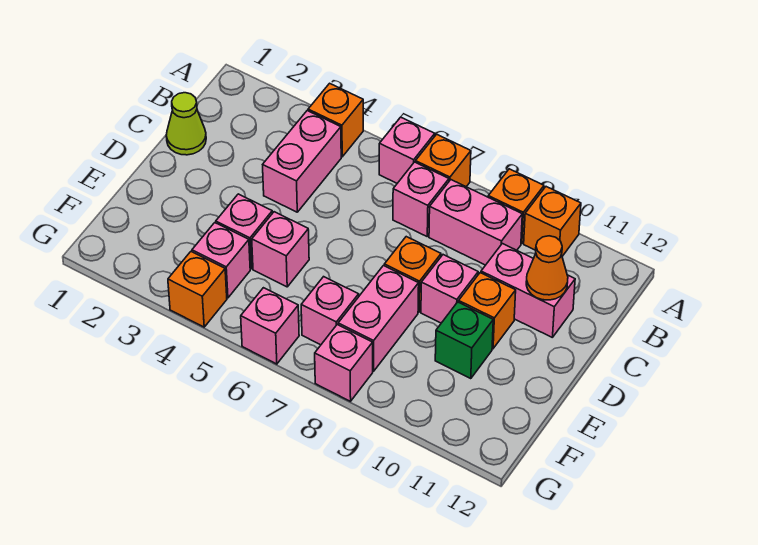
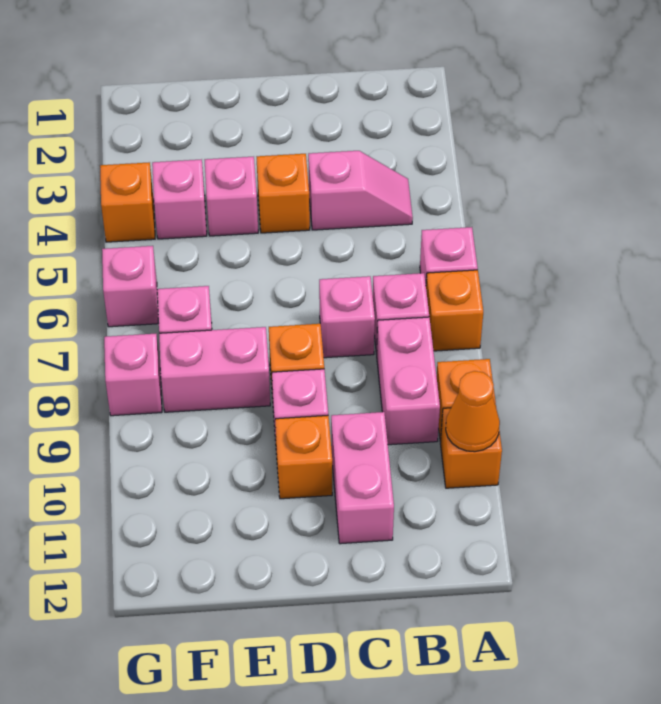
orange 1x1 brick [308,83,363,157] -> orange 1x1 brick moved to [257,154,310,233]
pink 1x2 brick [263,111,341,212] -> pink 1x2 slope [308,151,413,230]
lime 1x1 cone [166,93,206,155] -> none
orange 1x1 cone [526,236,568,300] -> orange 1x1 cone moved to [446,371,500,452]
pink 1x1 brick [252,212,309,287] -> pink 1x1 brick moved to [319,276,375,358]
green 1x1 brick [435,302,493,379] -> none

